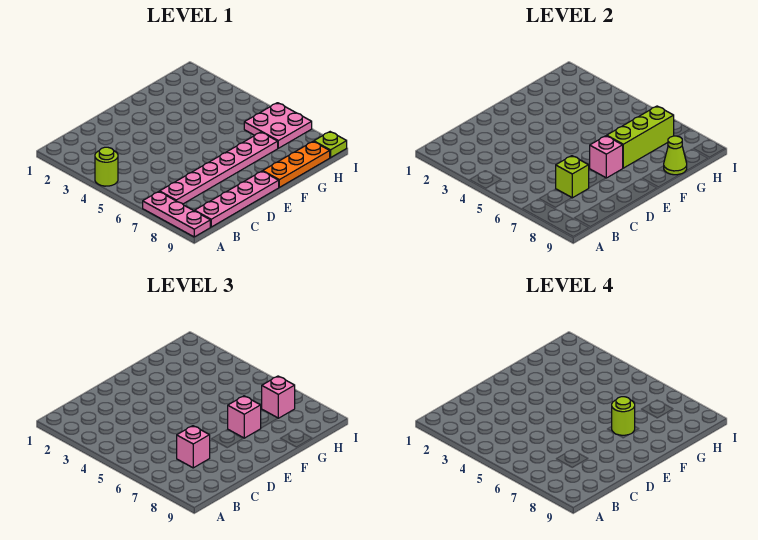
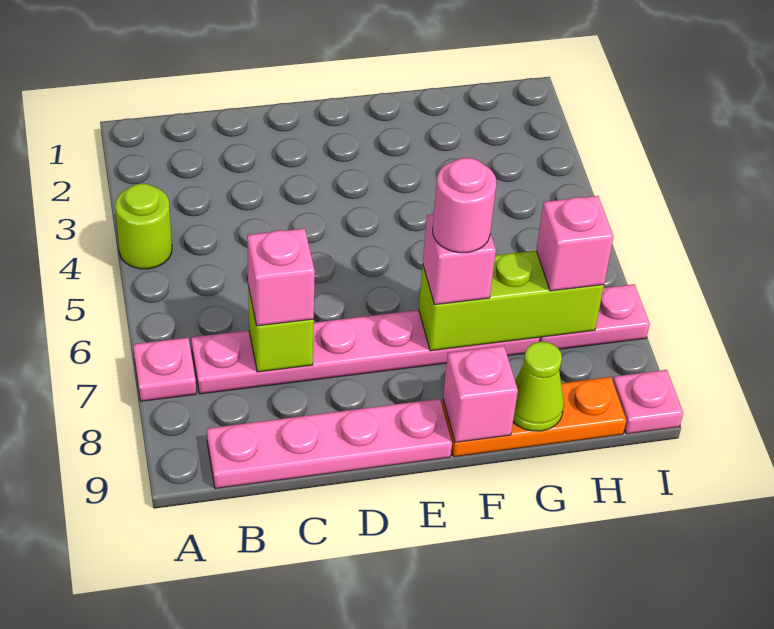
pink 1x3 plate [143,192,210,237] -> pink 1x1 plate [133,338,196,401]
pink 1x1 brick [590,136,623,178] -> pink 1x1 brick moved to [443,346,518,442]
lime 1x1 round brick [612,397,635,435] -> pink 1x1 round brick [433,158,496,253]
pink 2x2 plate [244,103,312,148] -> pink 1x2 plate [539,284,650,349]
lime 1x1 plate [314,132,347,158] -> pink 1x1 plate [613,370,683,434]

